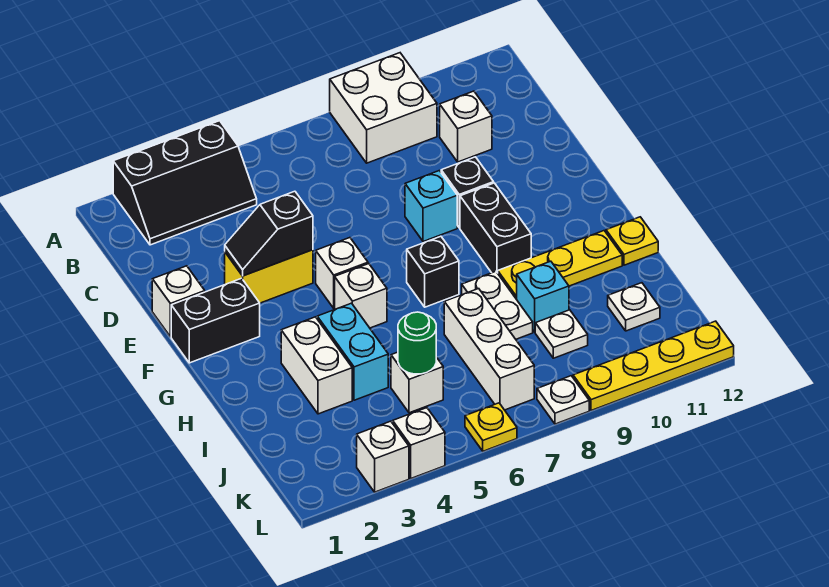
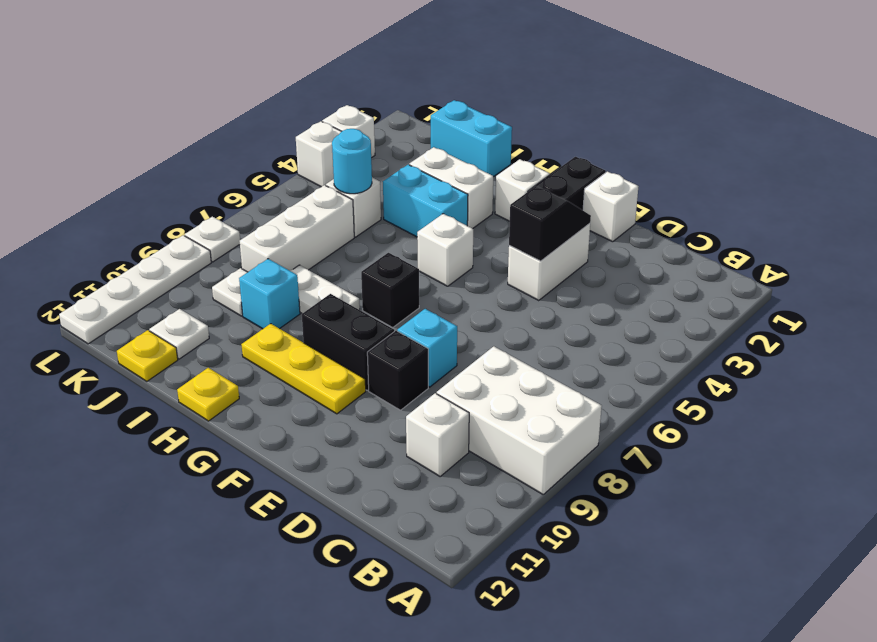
black 2x3 slope [113,121,257,245] -> none
white 2x2 brick [330,53,437,163] -> white 2x3 brick [437,346,602,494]
yellow 1x2 brick [225,250,313,303] -> white 1x2 brick [508,223,590,300]
white 1x1 brick [316,238,368,308] -> white 1x1 brick moved to [495,159,550,221]
yellow 1x3 plate [498,231,622,299] -> yellow 1x3 plate turned to [241,324,366,414]
none -> cyan 1x2 brick [430,100,512,177]
white 1x3 brick [444,289,534,410] -> white 1x3 brick turned to [240,185,354,272]
green 1x1 round brick [398,312,436,374] -> cyan 1x1 round brick [332,129,372,194]
yellow 1x1 plate [465,403,517,451] -> yellow 1x1 plate moved to [117,330,178,381]
yellow 1x4 plate [573,321,734,411] -> white 1x4 plate [59,235,211,344]

